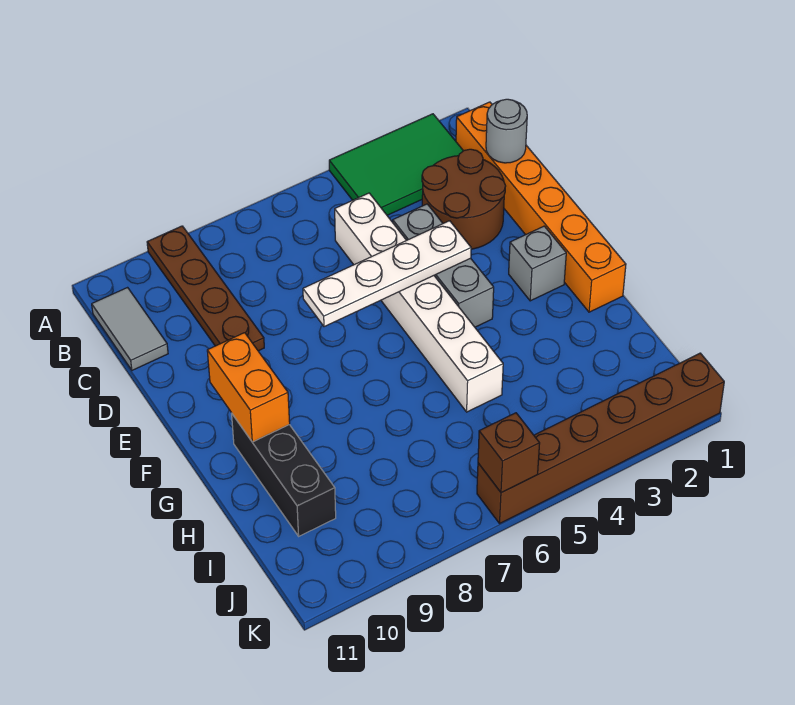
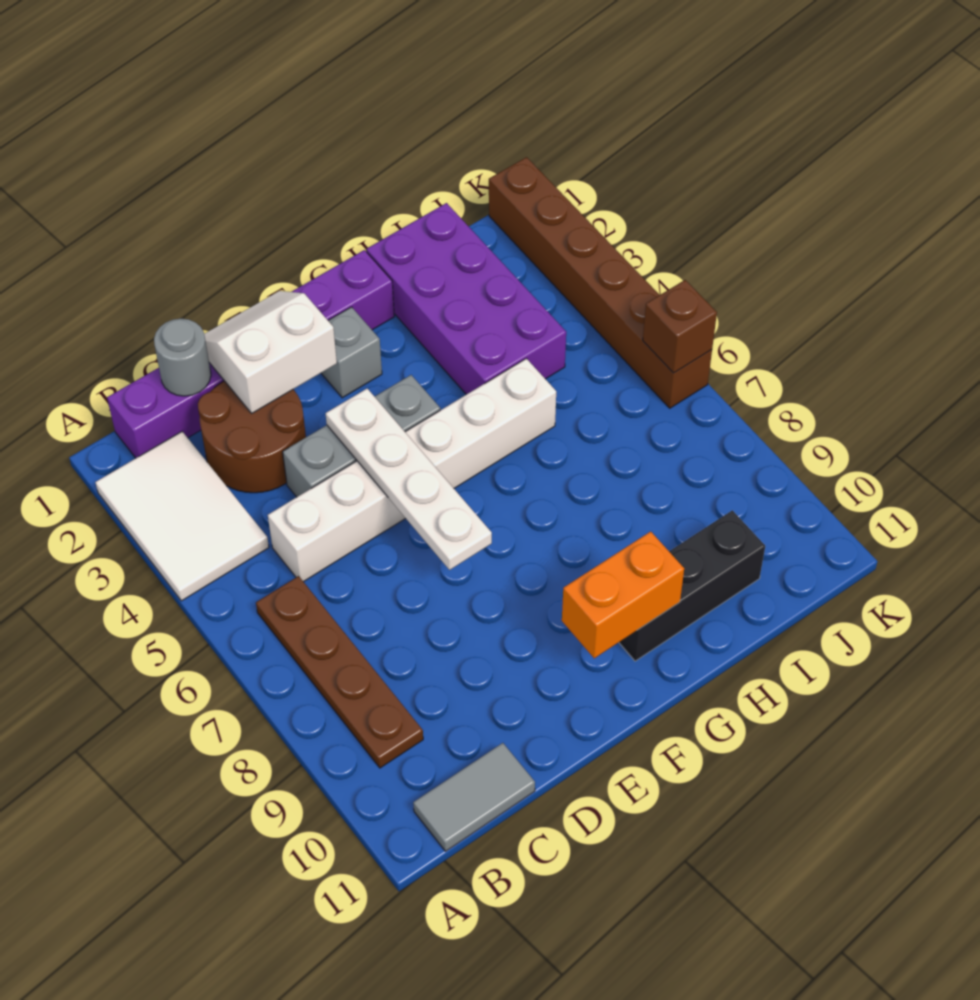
green 2x3 tile [329,114,463,215] -> white 2x3 tile [95,432,269,601]
brown 1x4 plate [147,226,264,351] -> brown 1x4 plate turned to [256,576,423,768]
orange 1x6 brick [456,102,626,312] -> purple 1x6 brick [107,250,394,458]
none -> white 2x2 slope [204,291,337,413]
none -> purple 2x4 brick [367,203,566,395]

